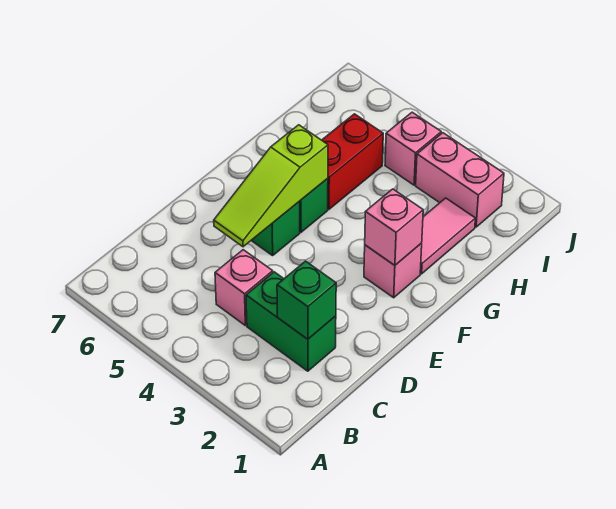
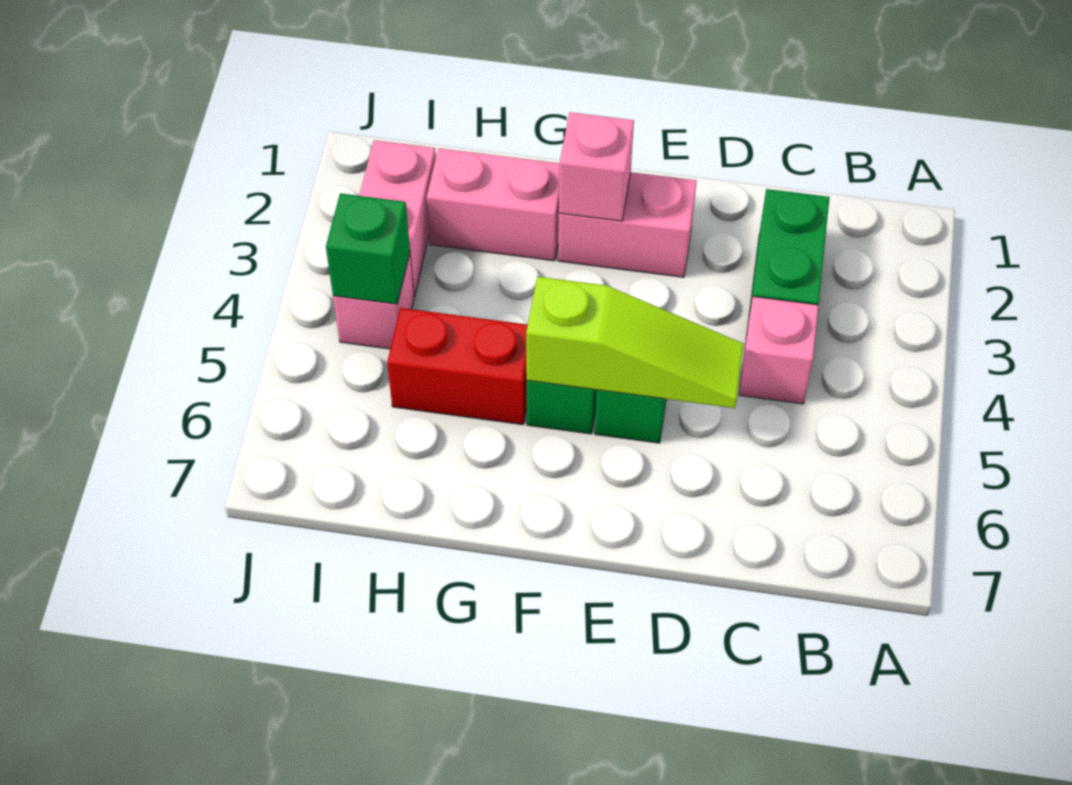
green 1x1 brick [277,261,336,339] -> green 1x1 brick moved to [326,193,410,304]
pink 1x1 brick [364,243,422,298] -> pink 1x2 brick [558,172,697,277]
pink 1x2 tile [420,198,475,274] -> pink 1x2 brick [427,148,560,261]

